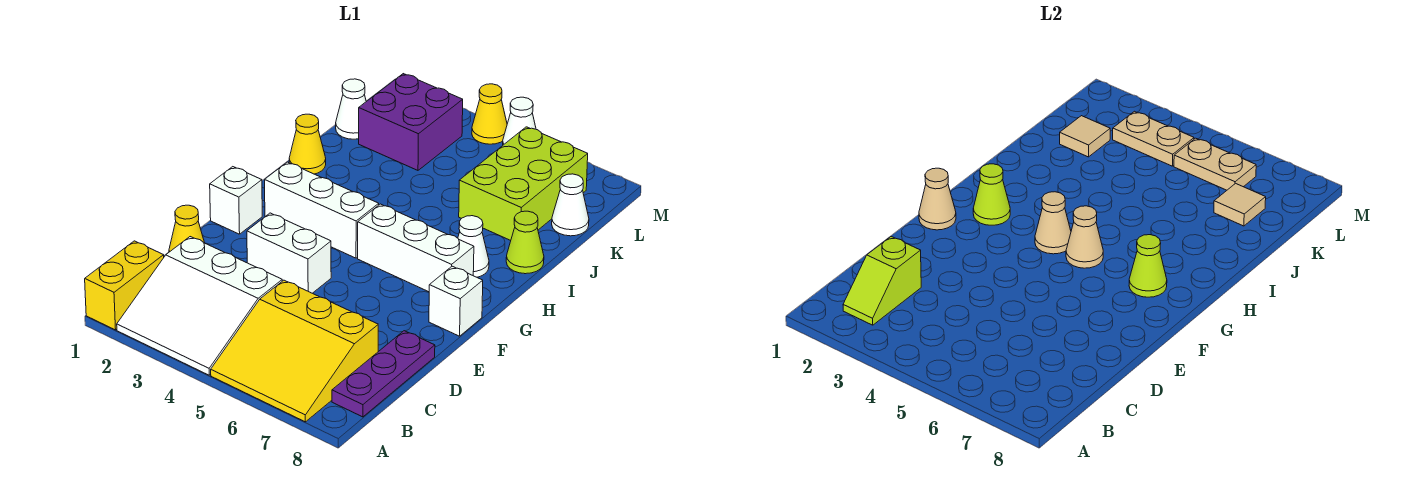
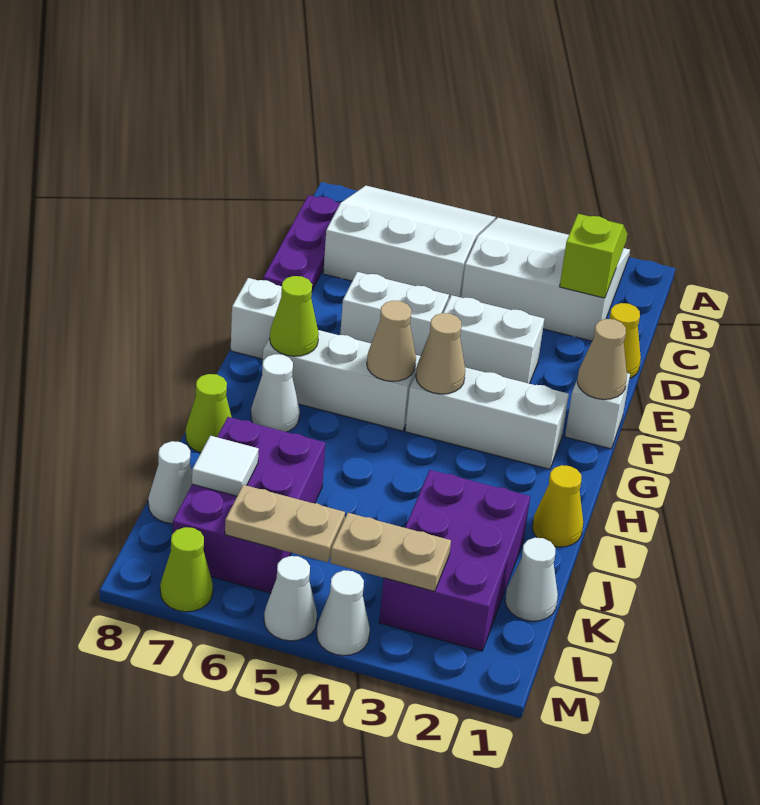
yellow 1x2 brick [85,241,164,330] -> none
yellow 3x3 slope [211,280,378,422] -> white 3x3 slope [323,186,496,301]
none -> white 1x2 brick [340,272,449,356]
lime 1x1 cone [973,164,1010,225] -> lime 1x1 cone moved to [160,527,213,612]
lime 2x3 brick [459,127,588,240] -> purple 2x3 brick [173,417,325,593]
purple 2x2 brick [359,74,463,170] -> purple 2x3 brick [379,470,530,651]
tan 1x1 tile [1060,116,1110,157] -> none
tan 1x1 tile [1214,183,1266,226] -> white 1x1 tile [192,436,259,496]
yellow 1x1 cone [472,84,507,144] -> white 1x1 cone [317,570,370,656]

